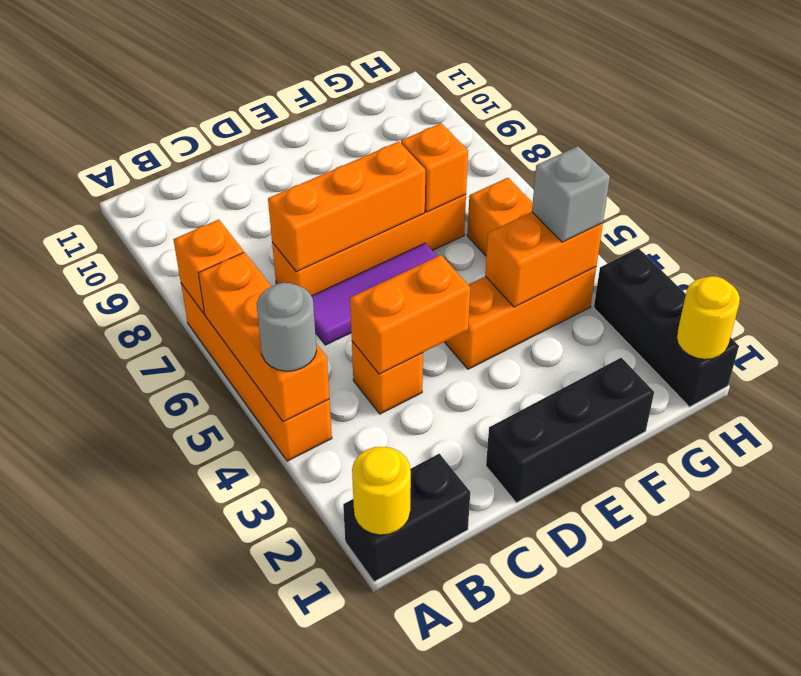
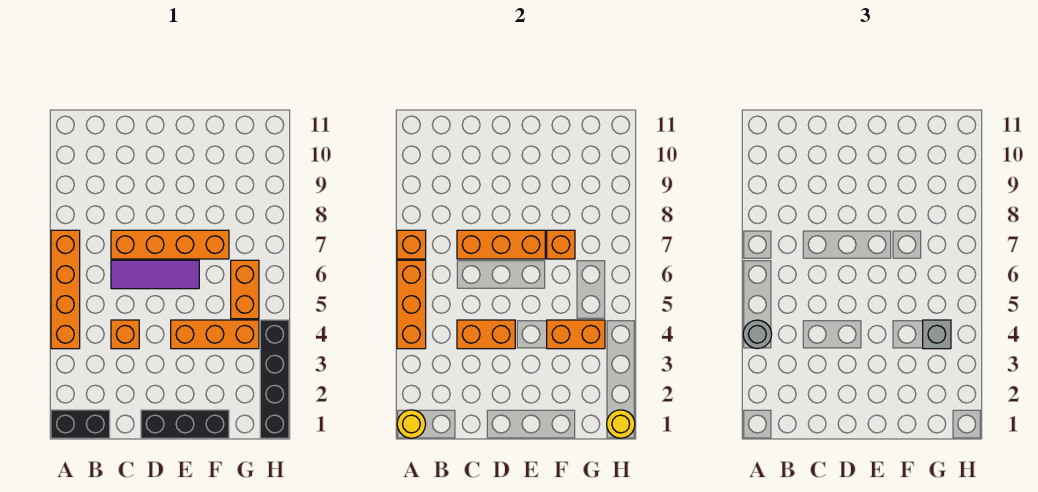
black 1x3 brick [594,248,739,407] -> black 1x4 brick [260,320,289,438]

